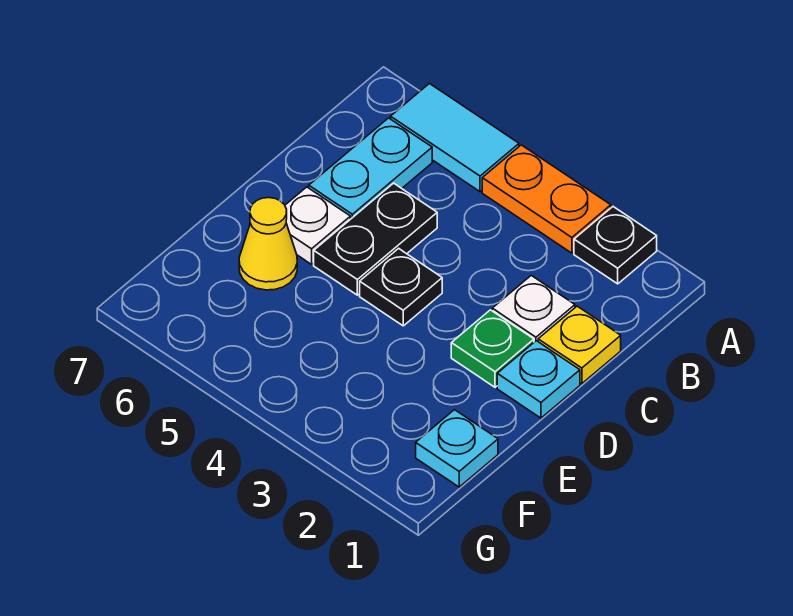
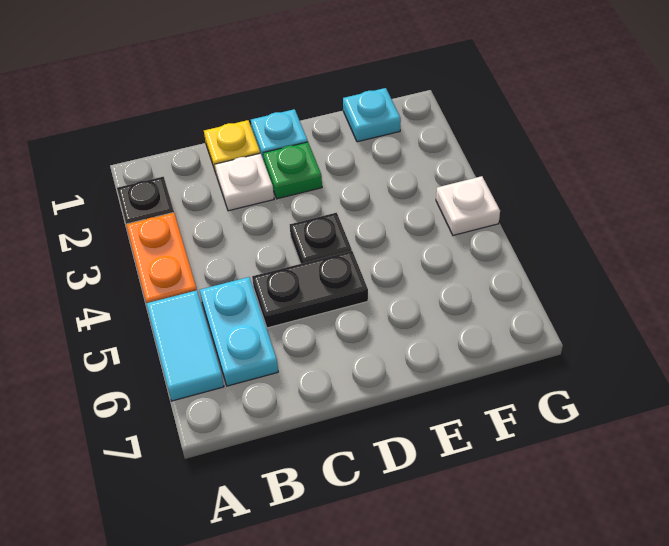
cyan 1x2 plate [309,118,432,219] -> cyan 1x2 plate turned to [200,277,278,386]
white 1x1 plate [285,187,350,264] -> white 1x1 plate moved to [436,176,500,235]
yellow 1x1 cone [239,198,297,290] -> none

